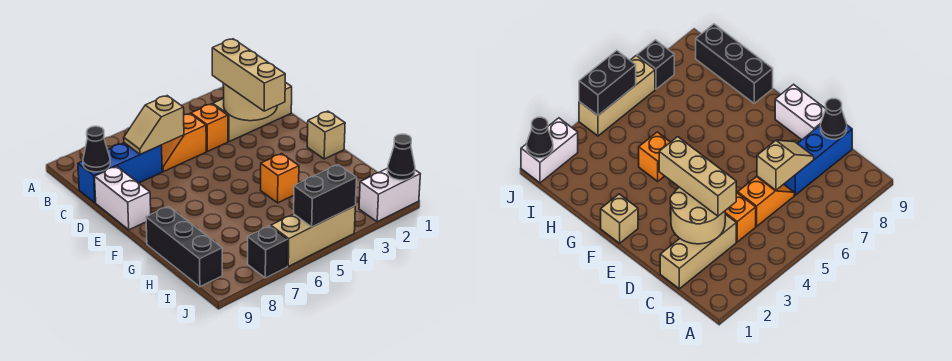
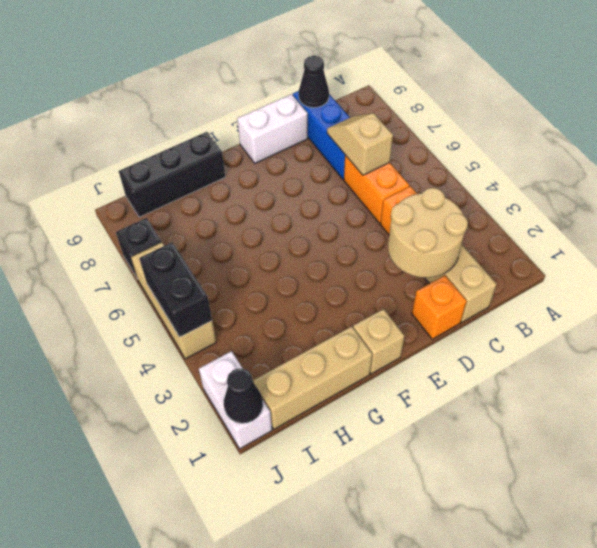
tan 1x3 brick [212,39,285,111] -> tan 1x3 brick moved to [253,326,372,429]
orange 1x2 slope [162,114,206,172] -> orange 1x2 brick [344,155,409,223]
orange 1x1 brick [261,154,299,203] -> orange 1x1 brick moved to [412,276,467,339]

